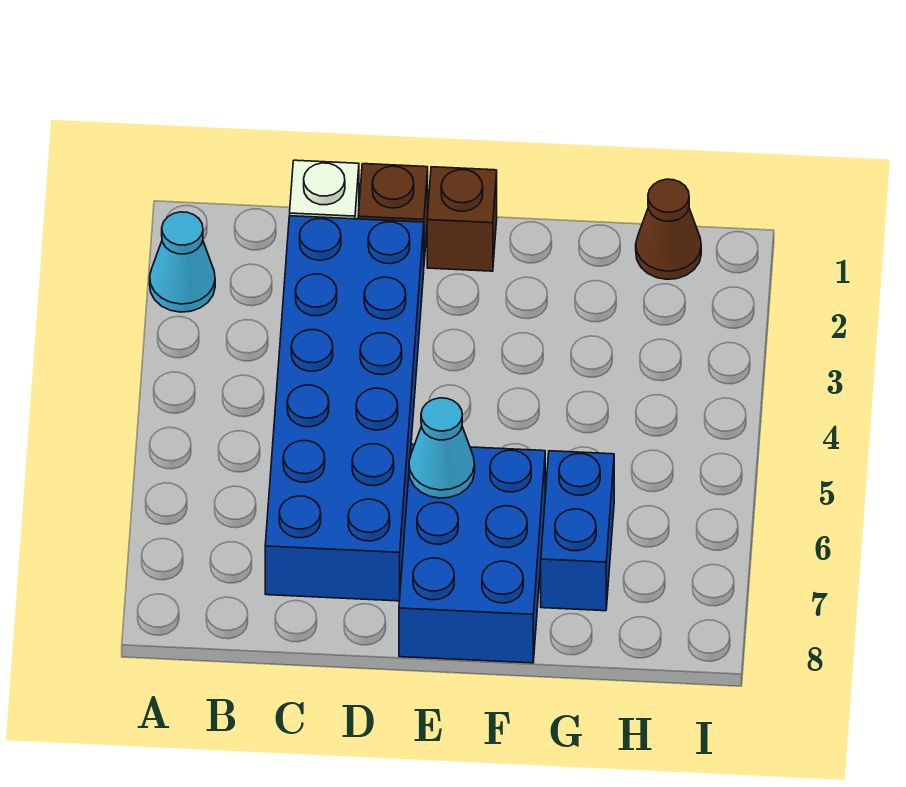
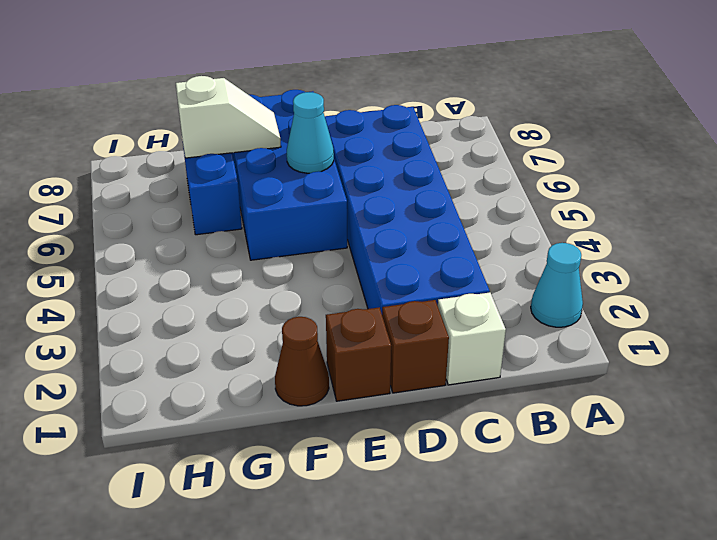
blue 2x3 brick [399,444,545,663] -> blue 2x4 brick [232,90,347,260]
none -> white 1x2 slope [176,76,281,158]
brown 1x1 cone [636,179,701,279] -> brown 1x1 cone moved to [275,317,329,406]

